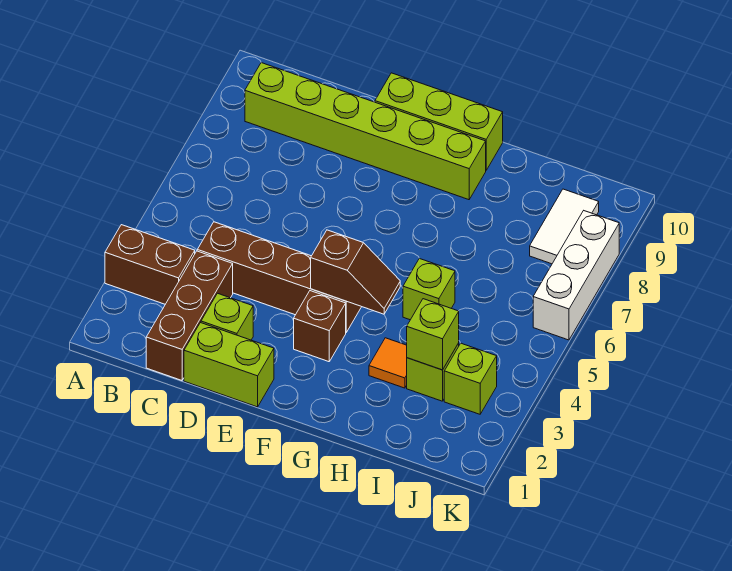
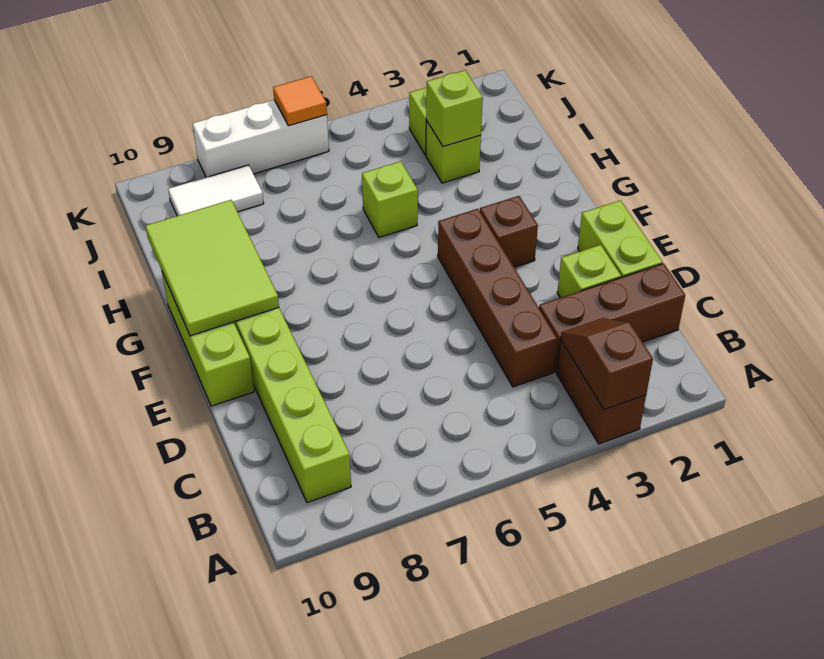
brown 1x2 slope [311,230,400,314] -> brown 1x2 slope moved to [561,318,653,410]
none -> lime 2x3 tile [146,200,279,336]
orange 1x1 tile [369,338,407,388] -> orange 1x1 tile moved to [273,76,327,126]

